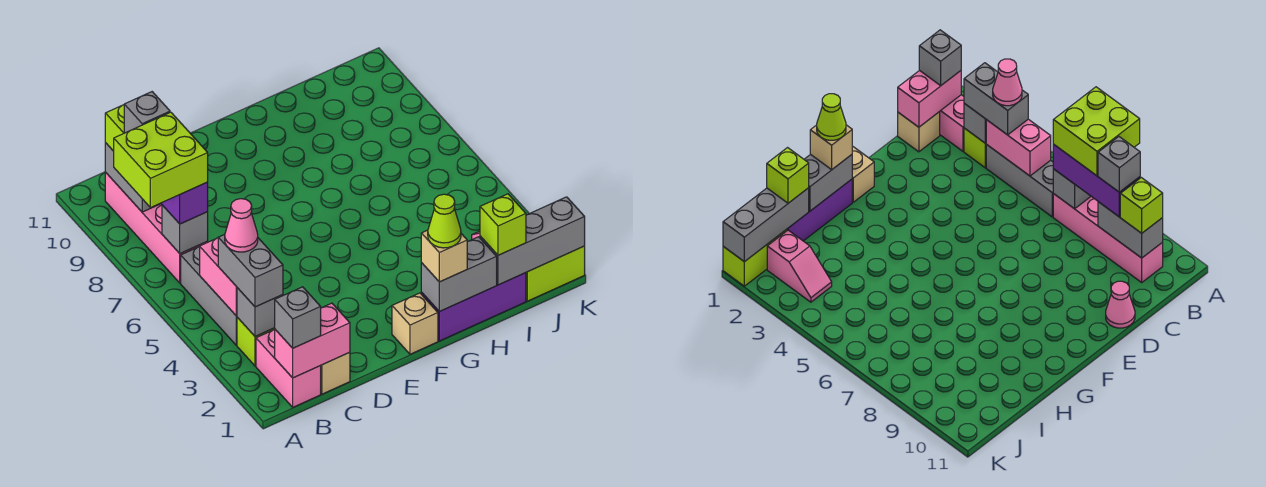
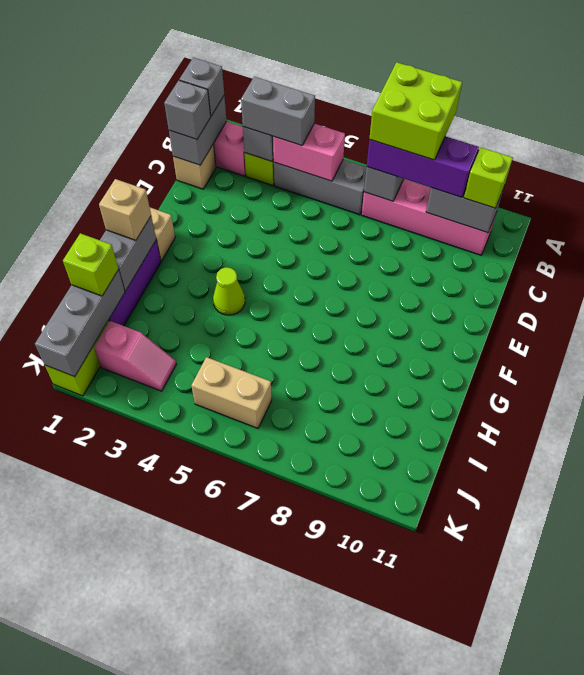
pink 1x2 brick [274,303,350,378] -> grey 1x2 brick [169,96,227,165]
pink 1x1 cone [225,199,258,252] -> none
grey 1x1 brick [124,92,170,133] -> grey 1x1 brick moved to [164,80,211,139]
pink 1x1 cone [1106,281,1135,328] -> none
lime 1x1 cone [428,194,461,248] -> lime 1x1 cone moved to [213,267,245,315]
none -> tan 1x2 brick [191,357,272,428]

